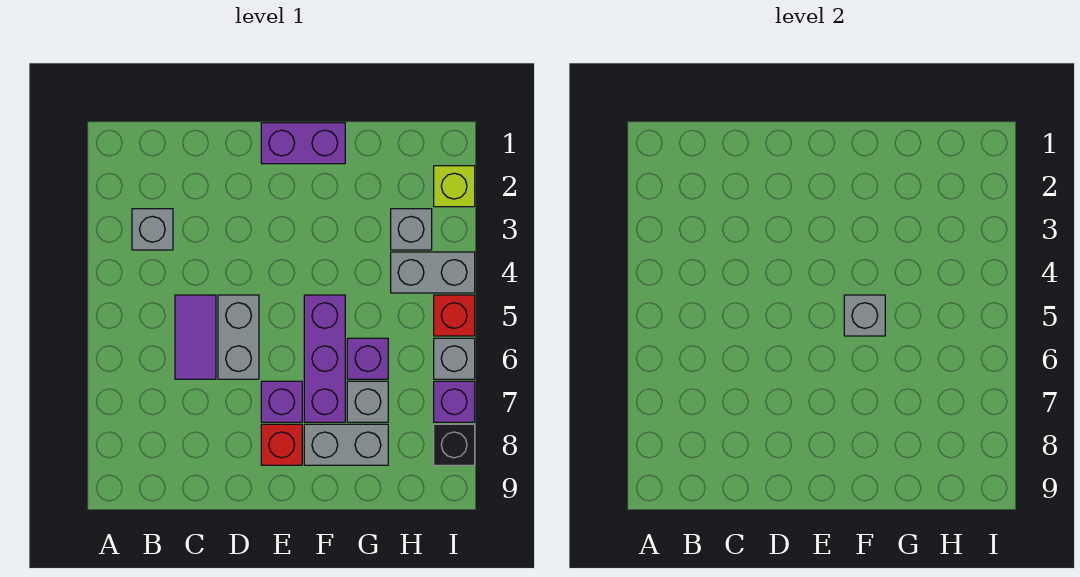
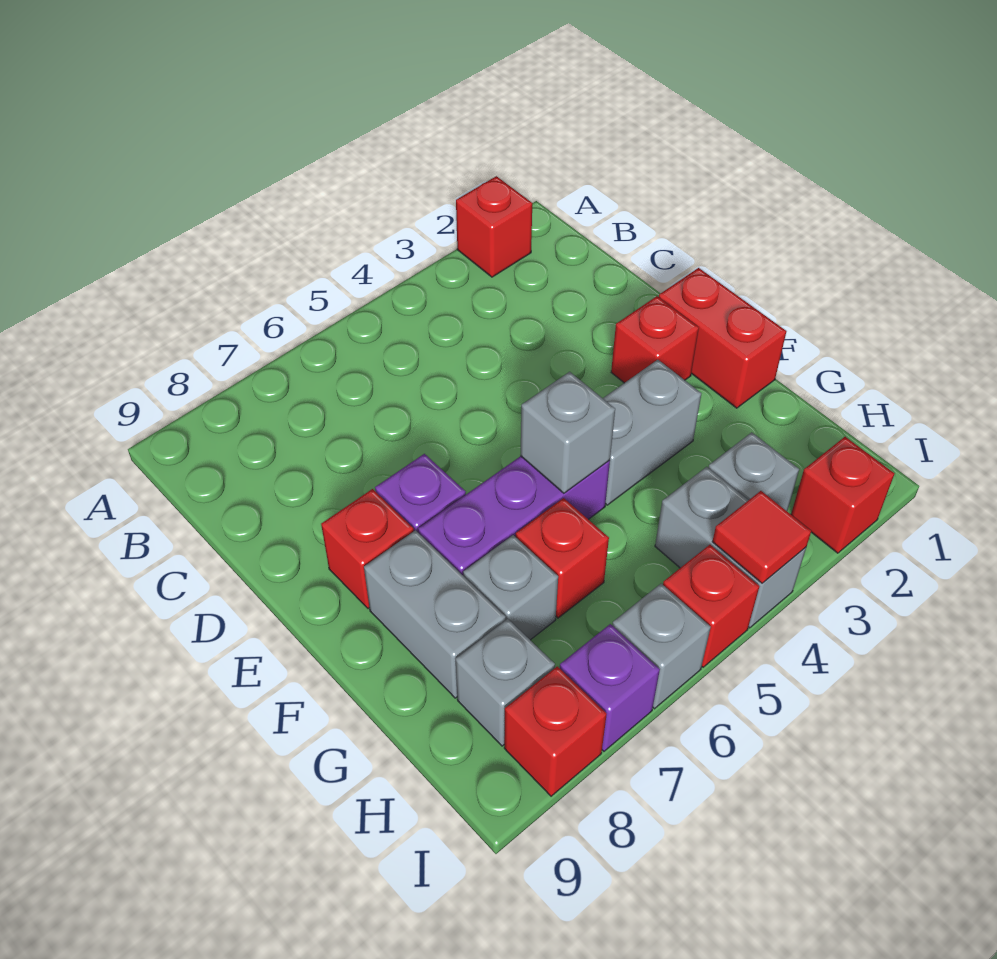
none -> red 1x1 brick [456,176,532,277]
grey 1x1 brick [132,209,173,250] -> grey 1x1 brick moved to [456,619,555,746]
purple 1x2 tile [175,295,216,379] -> none
grey 1x2 brick [218,295,259,379] -> grey 1x2 brick moved to [603,360,701,505]
purple 1x2 brick [261,123,345,164] -> red 1x2 brick [659,268,786,408]
none -> red 1x1 brick [611,296,699,383]
purple 1x1 brick [347,338,388,379] -> red 1x1 brick [516,498,609,618]
lime 1x1 brick [434,166,475,207] -> red 1x1 brick [791,437,895,553]
none -> red 1x1 tile [712,491,811,583]
black 1x1 brick [434,424,475,465] -> red 1x1 brick [504,666,607,796]

